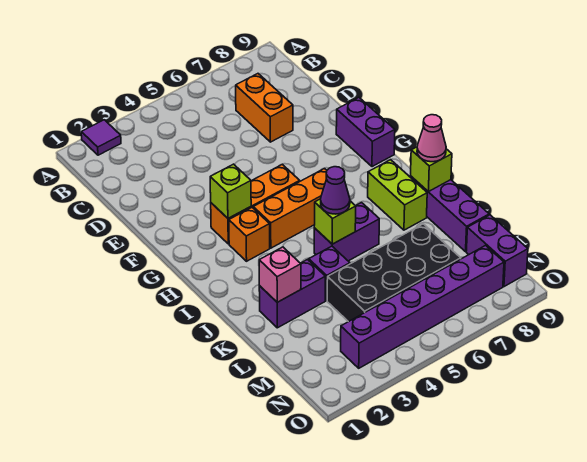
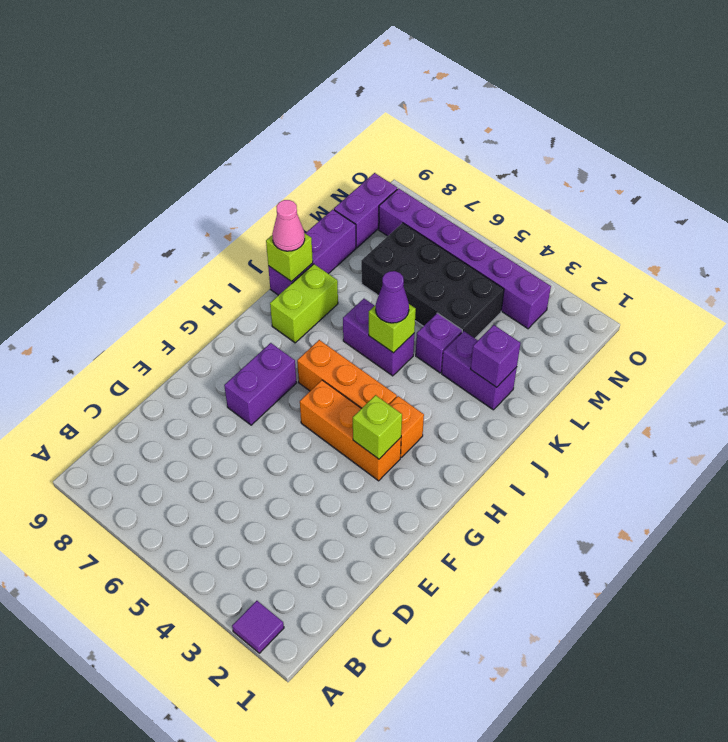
orange 1x2 brick [236,74,293,142] -> none
purple 1x2 brick [336,98,395,167] -> purple 1x2 brick moved to [224,343,296,425]
pink 1x1 brick [259,247,301,302] -> purple 1x1 brick [471,325,521,387]

